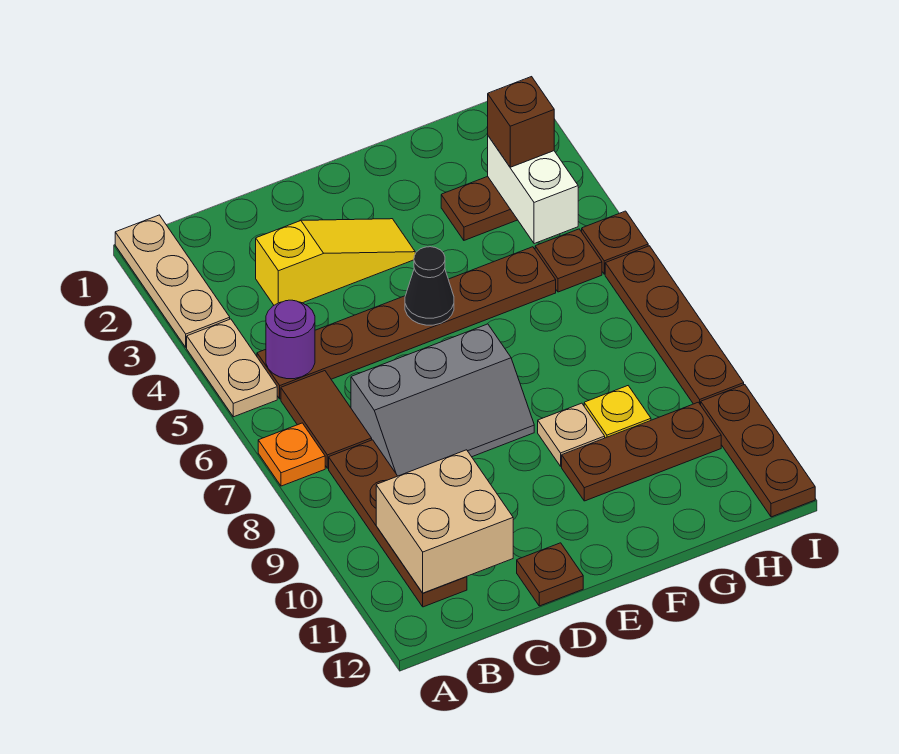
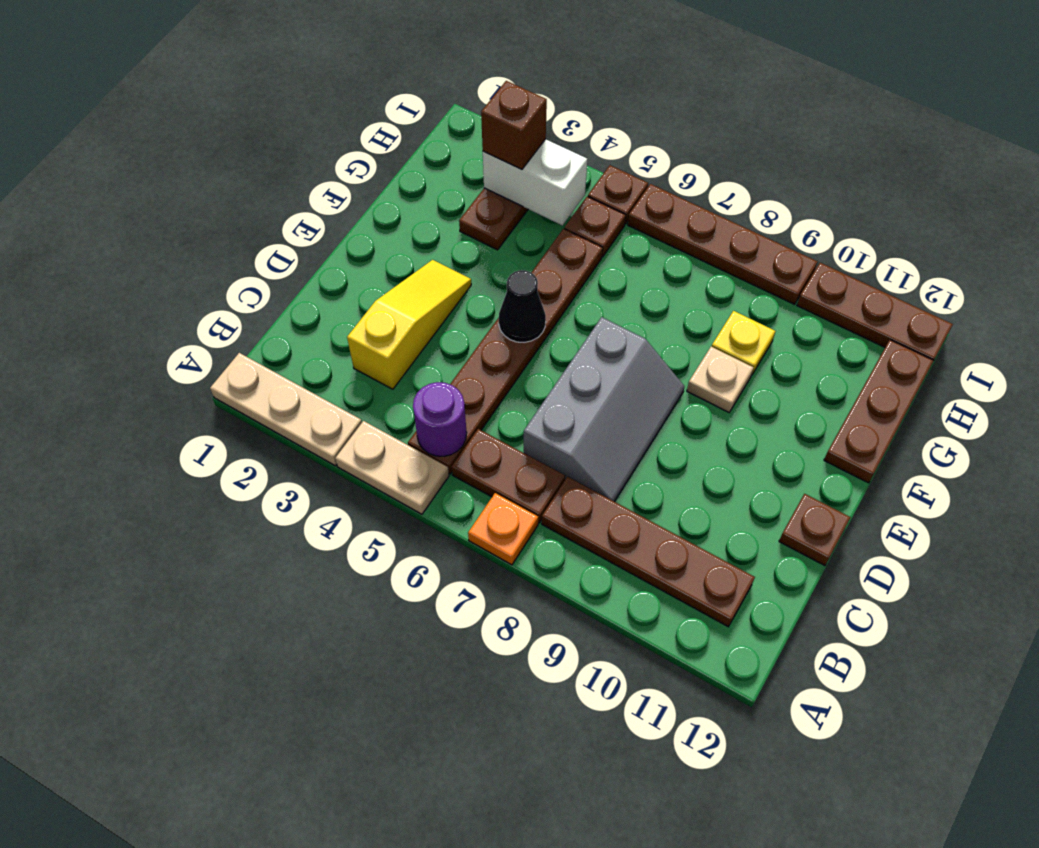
brown 1x2 tile [281,371,372,468] -> brown 1x2 plate [452,429,565,523]
tan 2x2 brick [376,450,513,593] -> none
brown 1x3 plate [562,402,721,501] -> brown 1x3 plate moved to [824,340,934,483]

